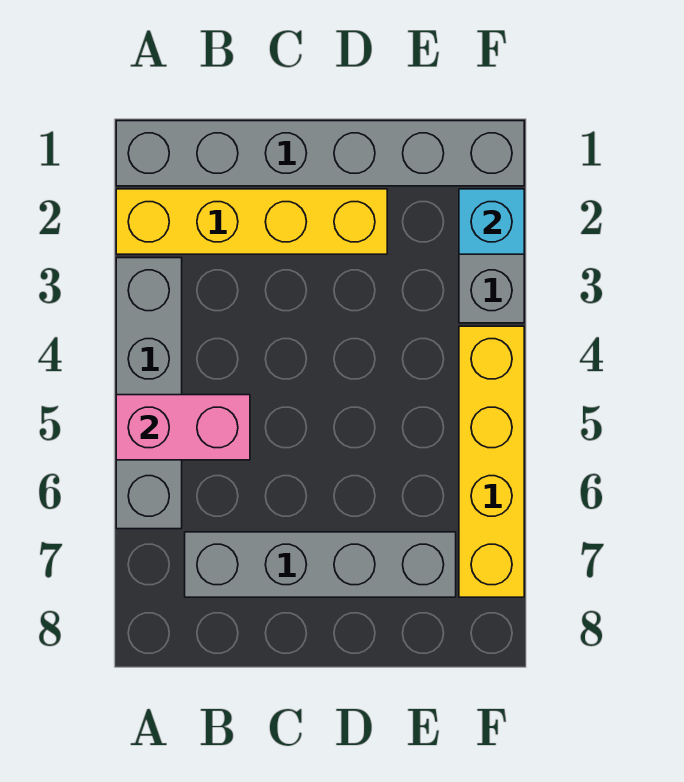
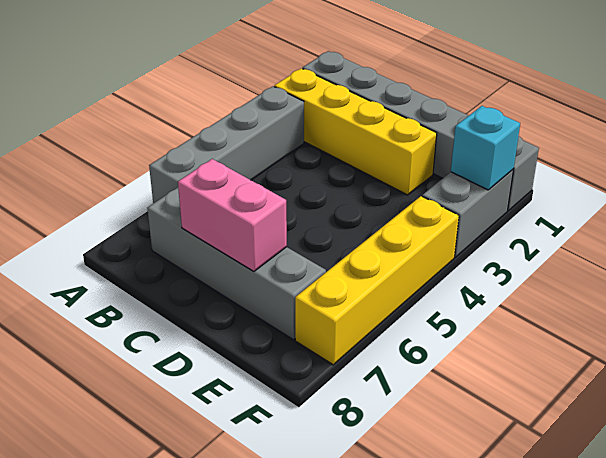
pink 1x2 brick [116,395,250,460] -> pink 1x2 brick moved to [178,159,287,271]

